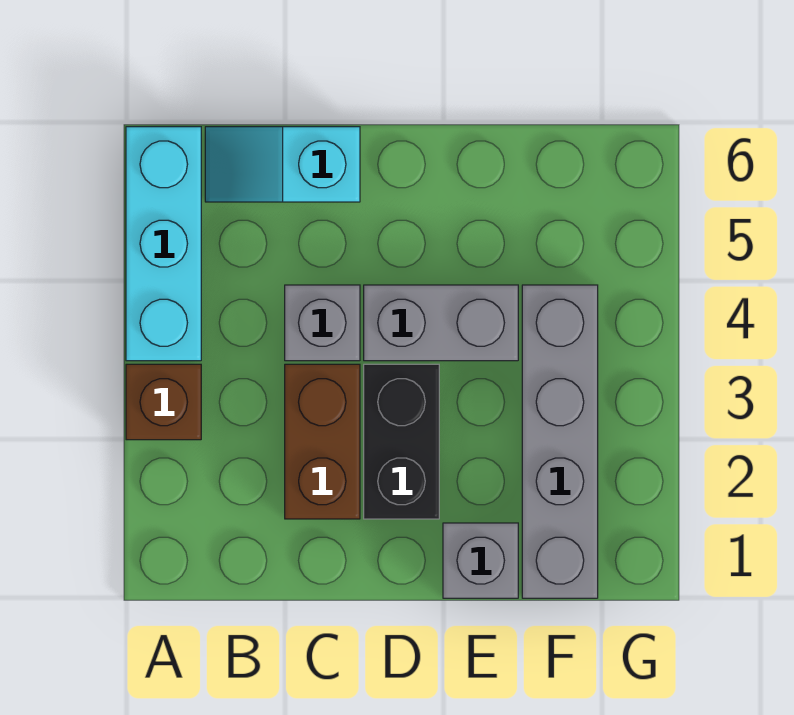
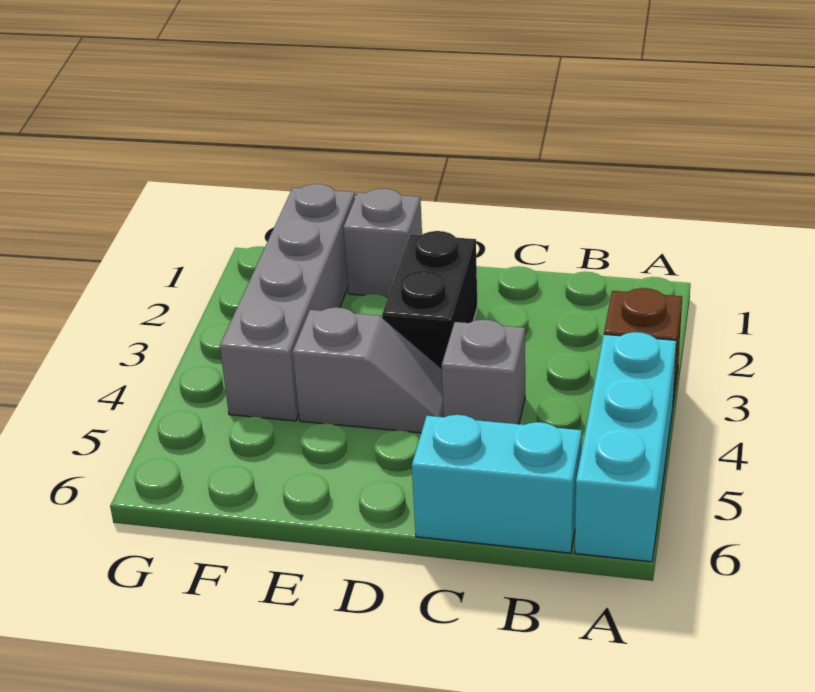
cyan 1x2 slope [205,127,360,202] -> cyan 1x2 brick [412,415,582,553]
brown 1x2 brick [285,364,360,519] -> none
grey 1x2 brick [364,285,518,361] -> grey 1x2 slope [293,307,444,433]

